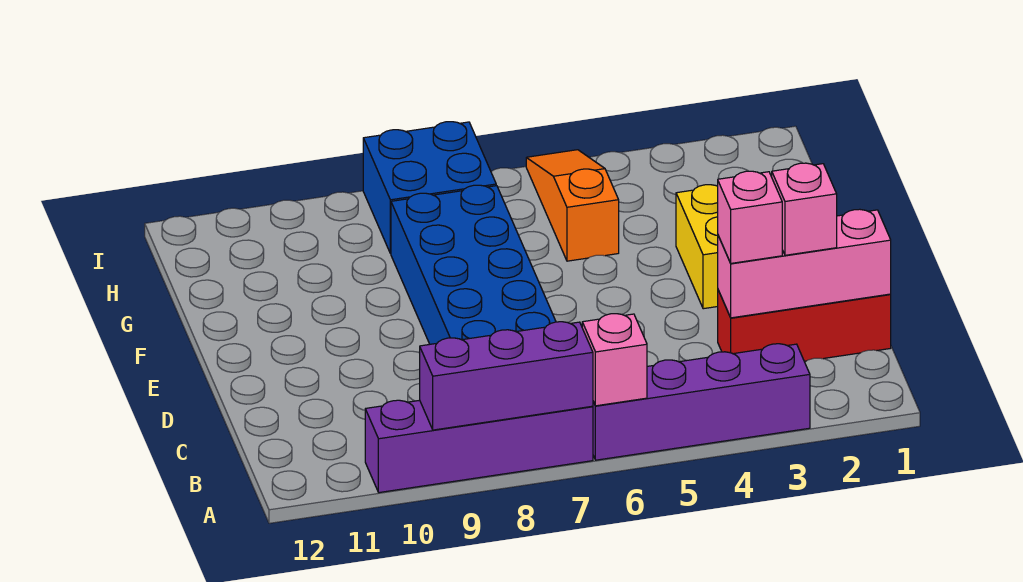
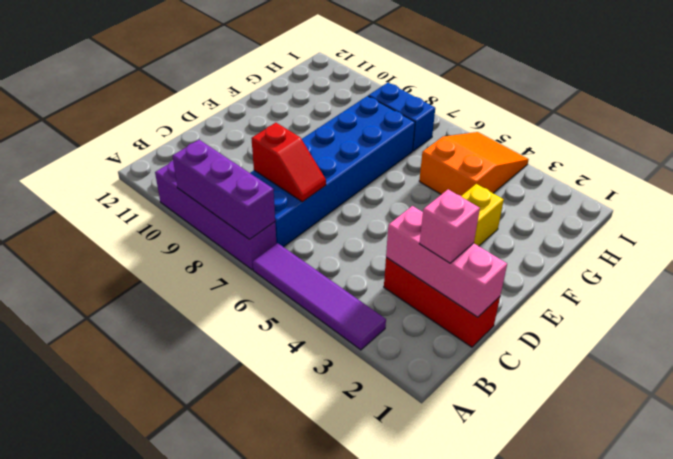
purple 1x4 brick [593,344,810,460] -> purple 1x4 tile [253,243,386,350]
pink 1x1 brick [582,314,647,406] -> none
pink 1x1 brick [718,171,782,263] -> none
none -> red 1x2 slope [251,123,326,202]
orange 1x3 slope [526,150,619,261] -> orange 2x3 slope [419,132,529,196]
blue 2x2 brick [363,122,496,254] -> blue 1x2 brick [368,83,435,151]

